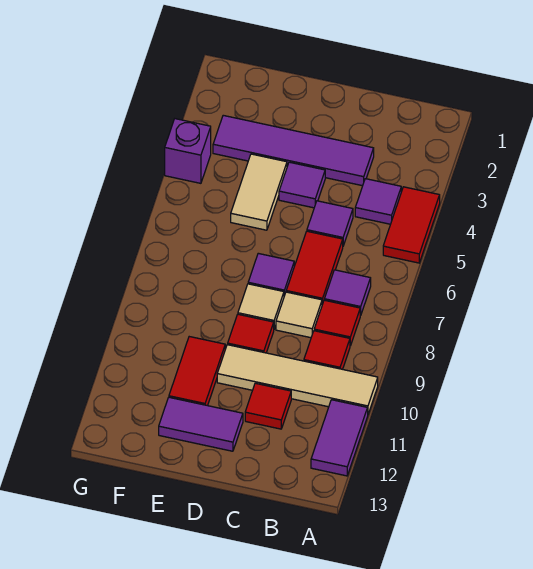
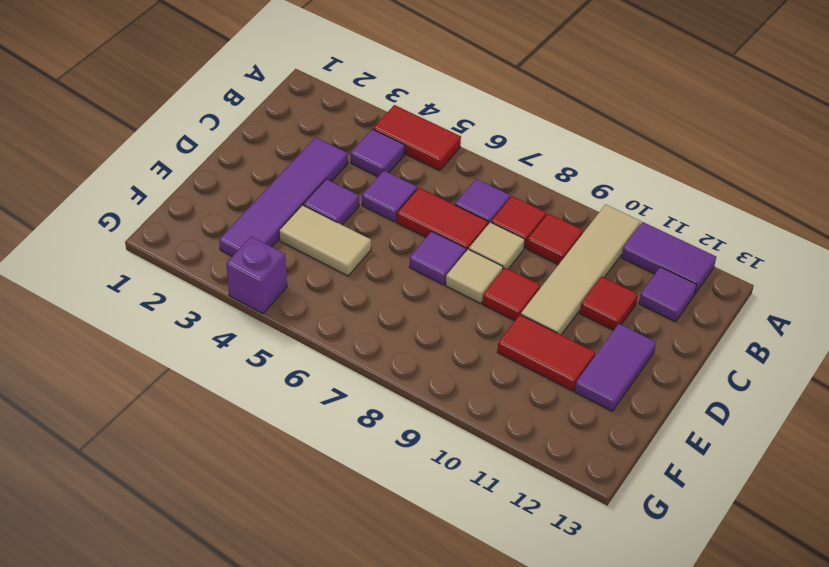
none -> purple 1x1 tile [639,267,697,322]

